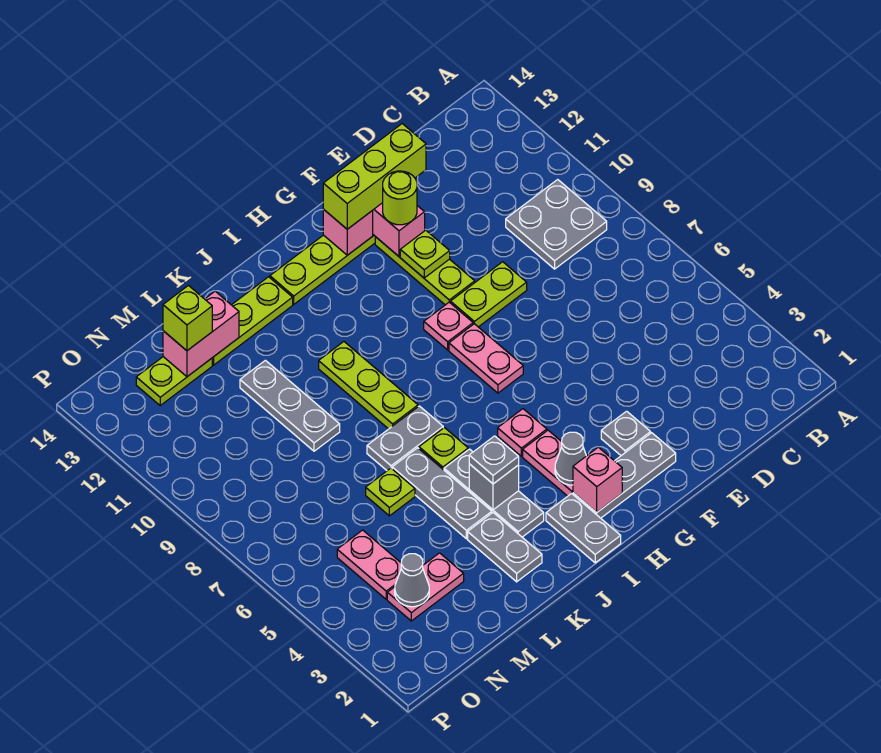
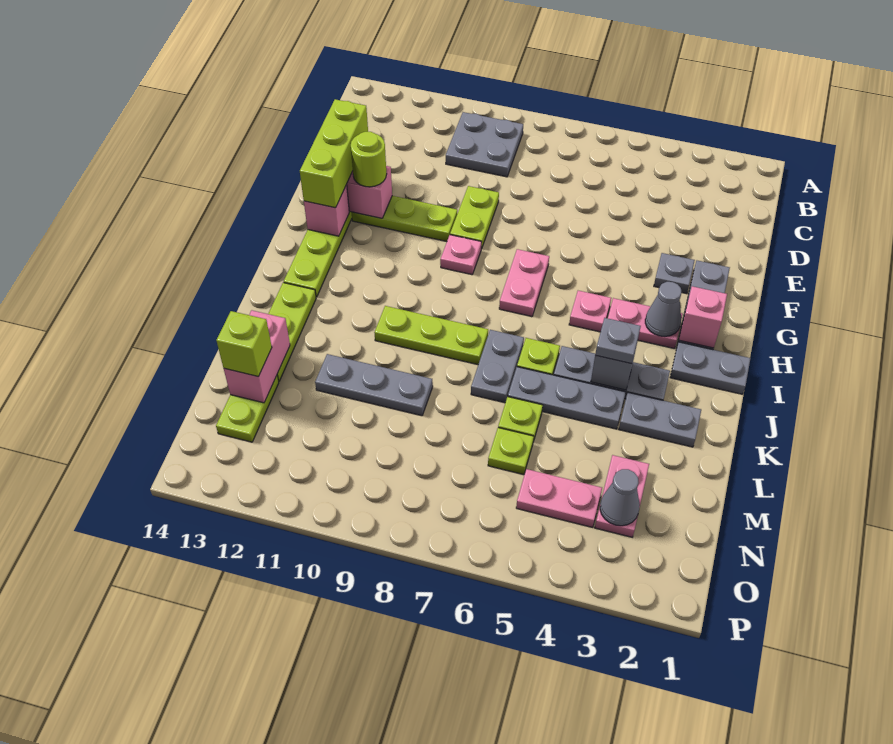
lime 1x1 plate [400,230,450,278] -> lime 1x1 plate moved to [488,428,534,475]
pink 1x2 plate [449,324,523,393] -> pink 1x2 plate turned to [499,249,549,317]

